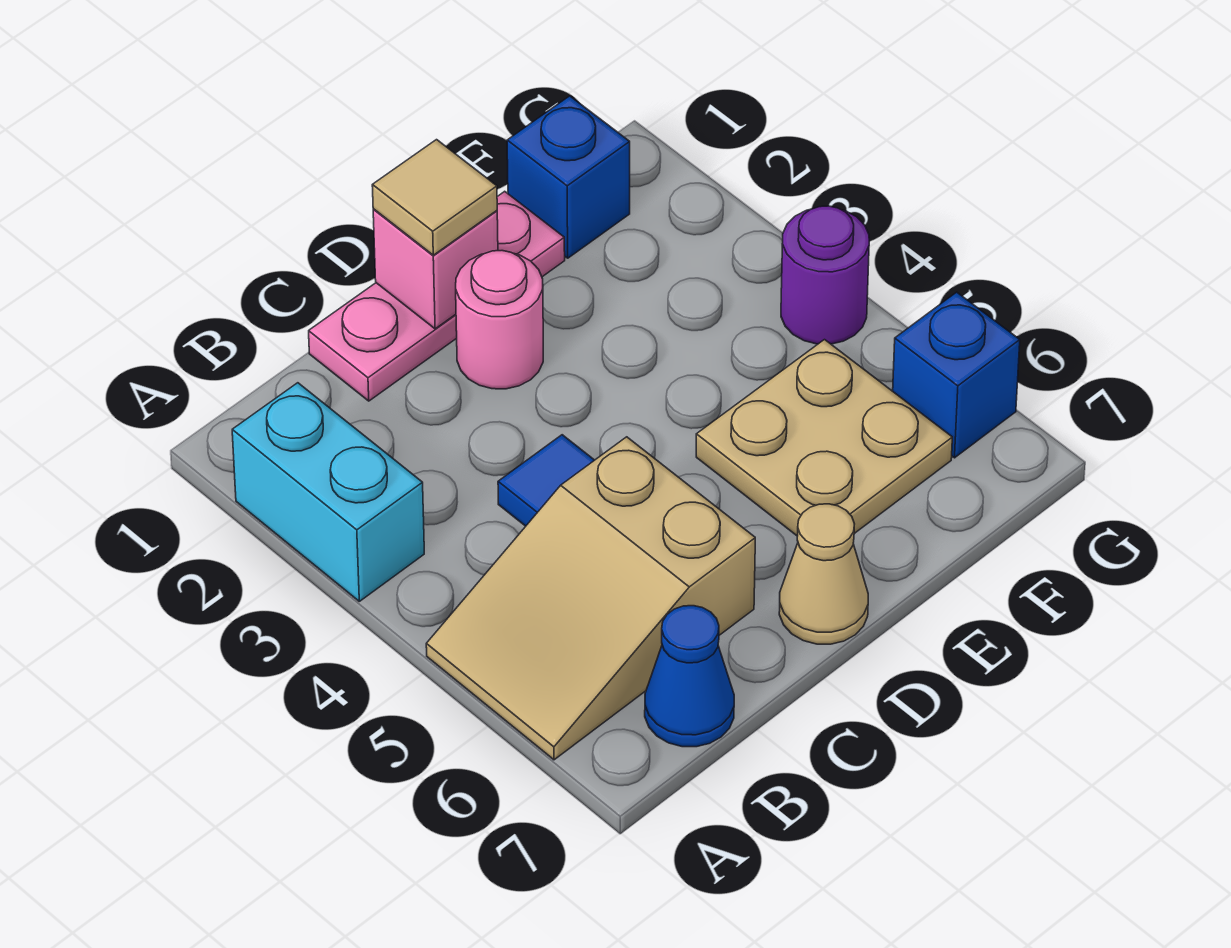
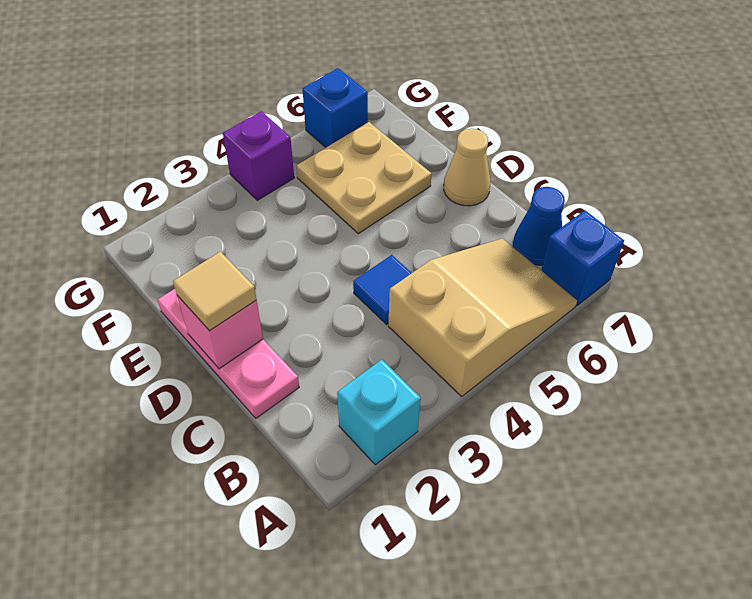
cyan 1x2 brick [232,383,424,601] -> cyan 1x1 brick [337,360,421,465]
tan 2x3 slope [426,437,755,760] -> tan 2x3 slope turned to [388,238,577,396]
pink 1x1 round brick [456,251,543,389] -> none
blue 1x1 brick [507,96,630,258] -> blue 1x1 brick moved to [541,210,624,306]
purple 1x1 round brick [781,206,869,344] -> purple 1x1 brick [223,111,294,200]

